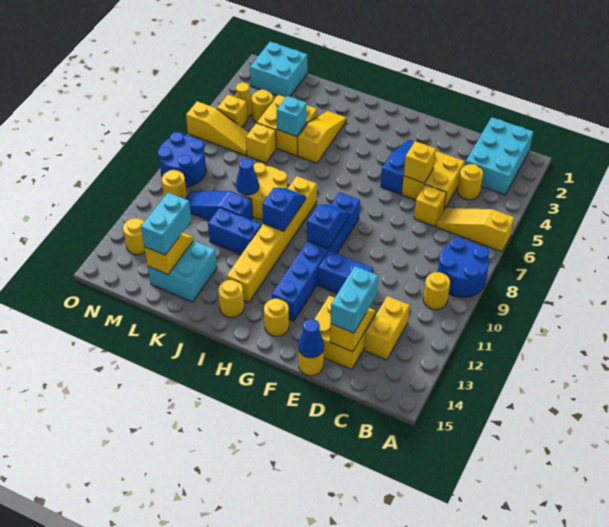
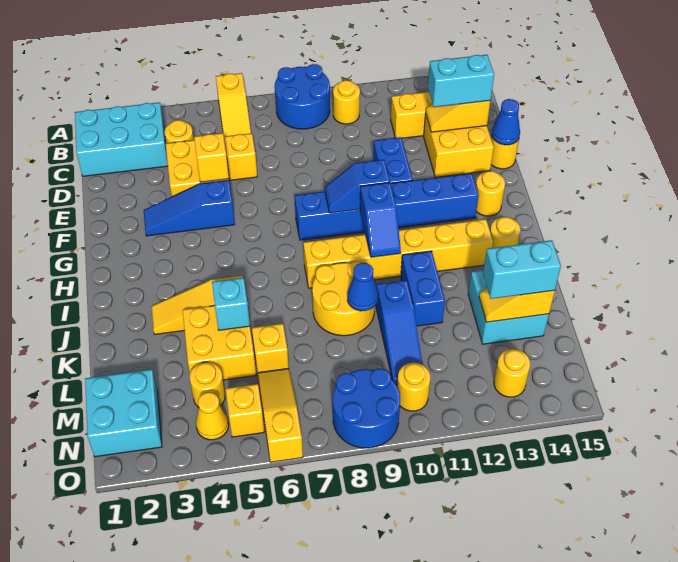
blue 1x2 slope [262,188,306,231] -> blue 1x2 slope turned to [360,183,401,257]

